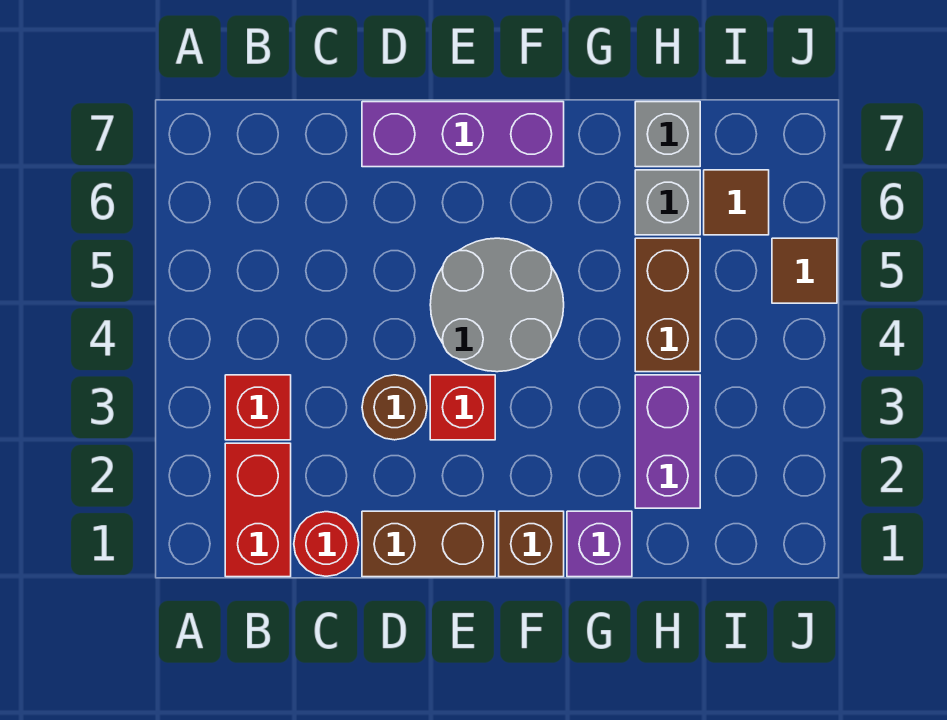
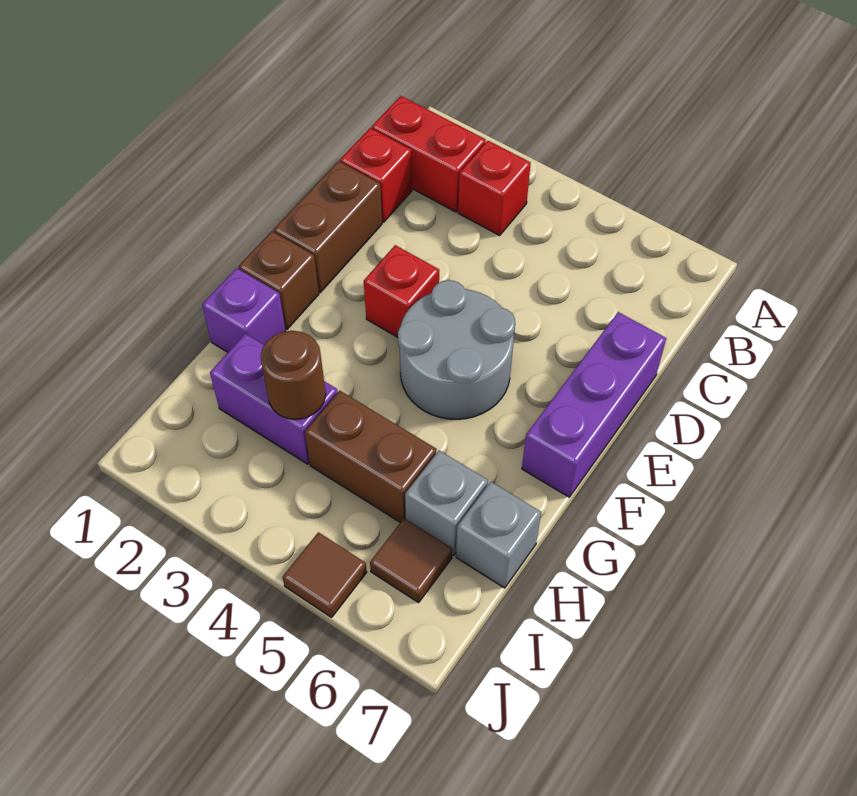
red 1x1 round brick [294,512,359,576] -> red 1x1 brick [340,128,412,222]
brown 1x1 round brick [362,375,427,440] -> brown 1x1 round brick moved to [261,331,326,420]

